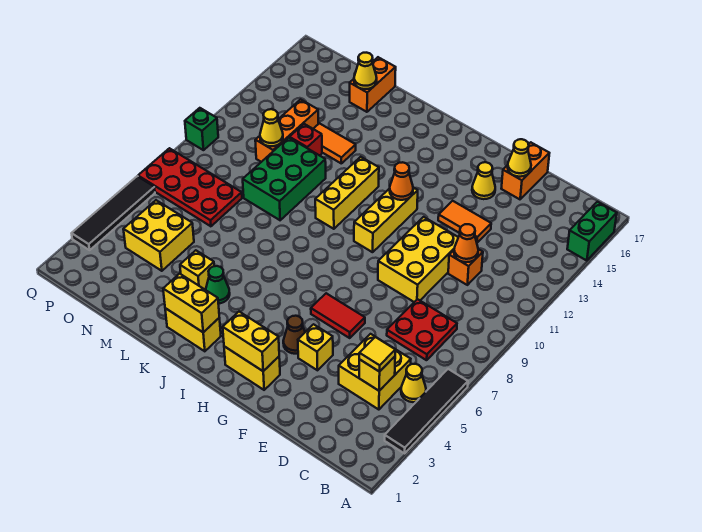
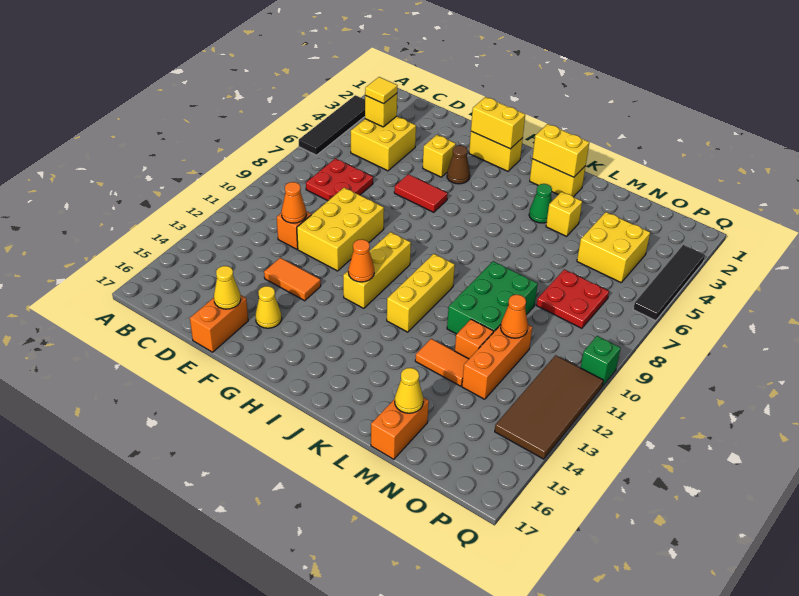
green 1x2 brick [567,202,617,261] -> none
yellow 1x1 cone [401,364,426,402] -> none
red 1x1 brick [289,124,322,156] -> orange 1x1 brick [455,319,493,359]
red 2x4 plate [138,148,242,226] -> red 2x2 plate [537,269,609,328]
yellow 1x1 cone [260,109,283,146] -> orange 1x1 cone [501,295,528,338]
none -> brown 2x4 tile [495,355,603,459]

